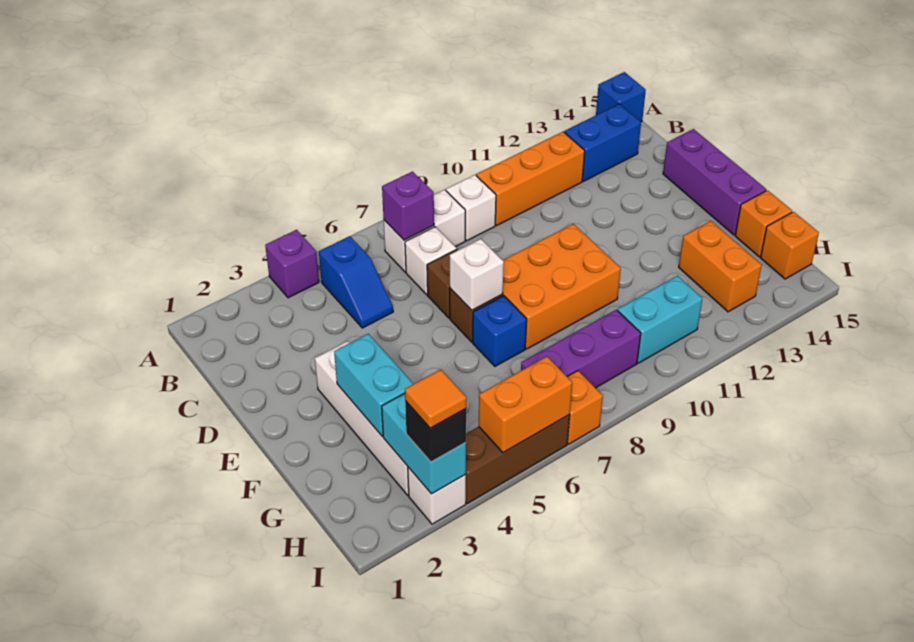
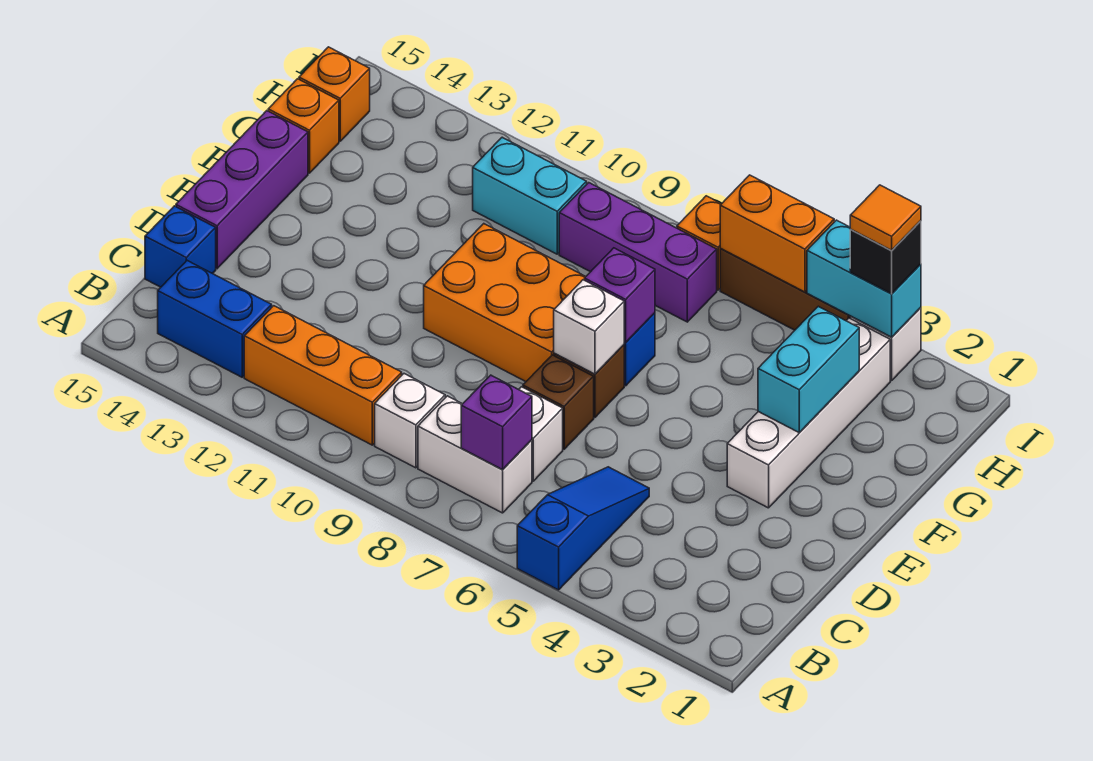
purple 1x1 brick [265,230,319,298] -> purple 1x1 brick moved to [585,248,655,342]
blue 1x1 brick [596,72,646,122] -> blue 1x1 brick moved to [145,206,216,287]
blue 1x2 slope [319,236,393,328] -> blue 1x3 slope [517,467,649,590]
orange 1x2 brick [679,221,762,312] -> none
cyan 1x2 brick [382,393,466,494] -> cyan 1x2 brick turned to [807,220,921,337]

